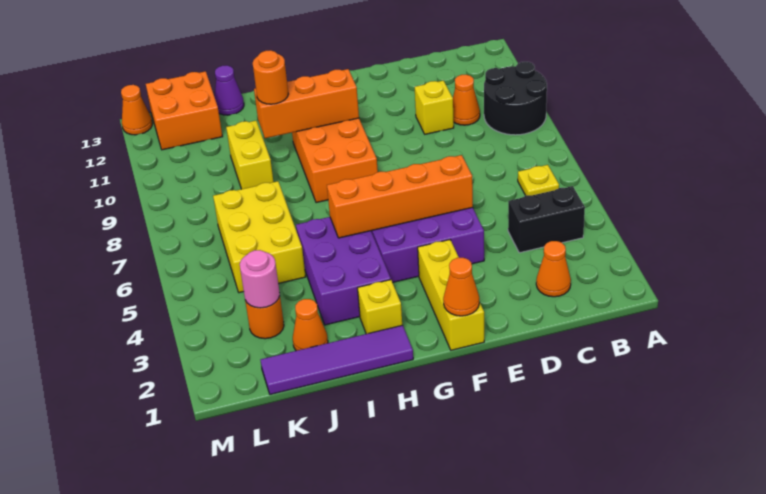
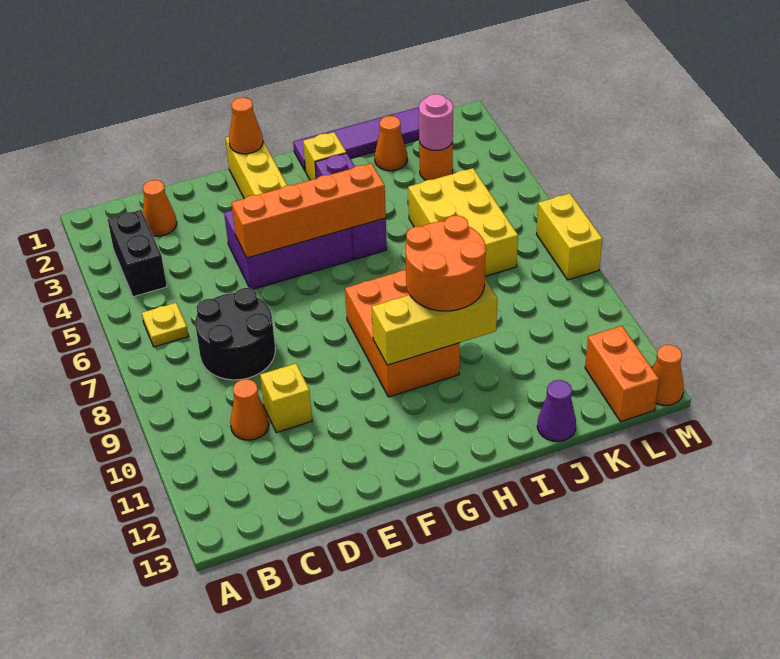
black 2x2 round brick [484,62,547,135] -> black 2x2 round brick moved to [195,288,275,380]
black 1x2 brick [508,186,585,253] -> black 1x2 brick turned to [108,210,167,297]
orange 1x3 brick [254,69,359,138] -> yellow 1x3 brick [372,279,497,365]
purple 2x3 brick [296,217,391,325] -> purple 1x3 brick [315,153,387,259]
orange 1x1 round brick [253,50,288,104] -> orange 2x2 round brick [406,215,486,311]
yellow 1x2 brick [226,121,273,189] -> yellow 1x2 brick moved to [537,193,602,280]
orange 2x2 brick [146,71,222,150] -> orange 1x2 brick [585,326,659,422]

